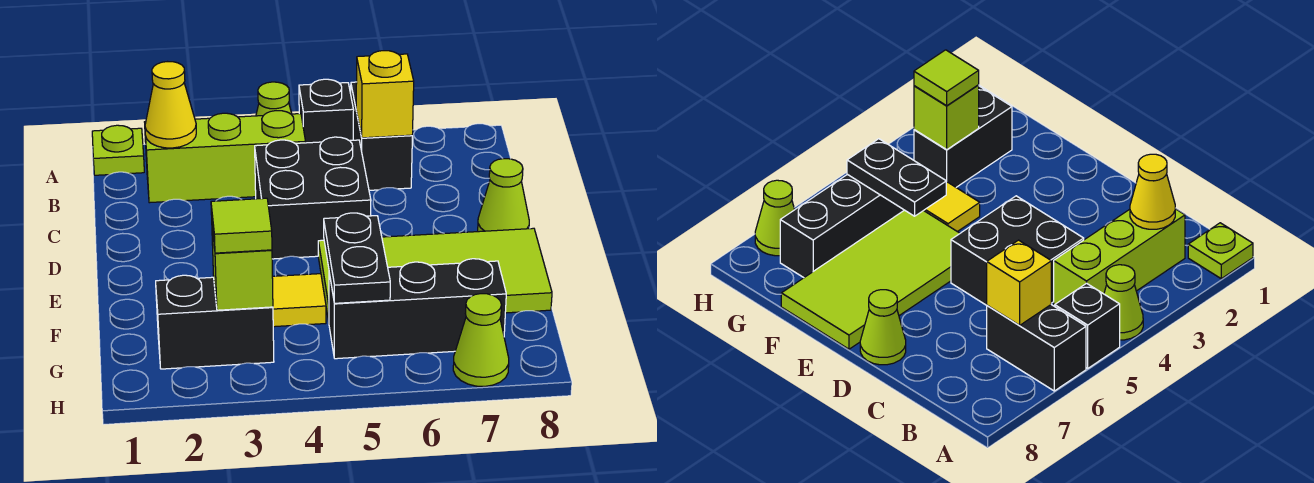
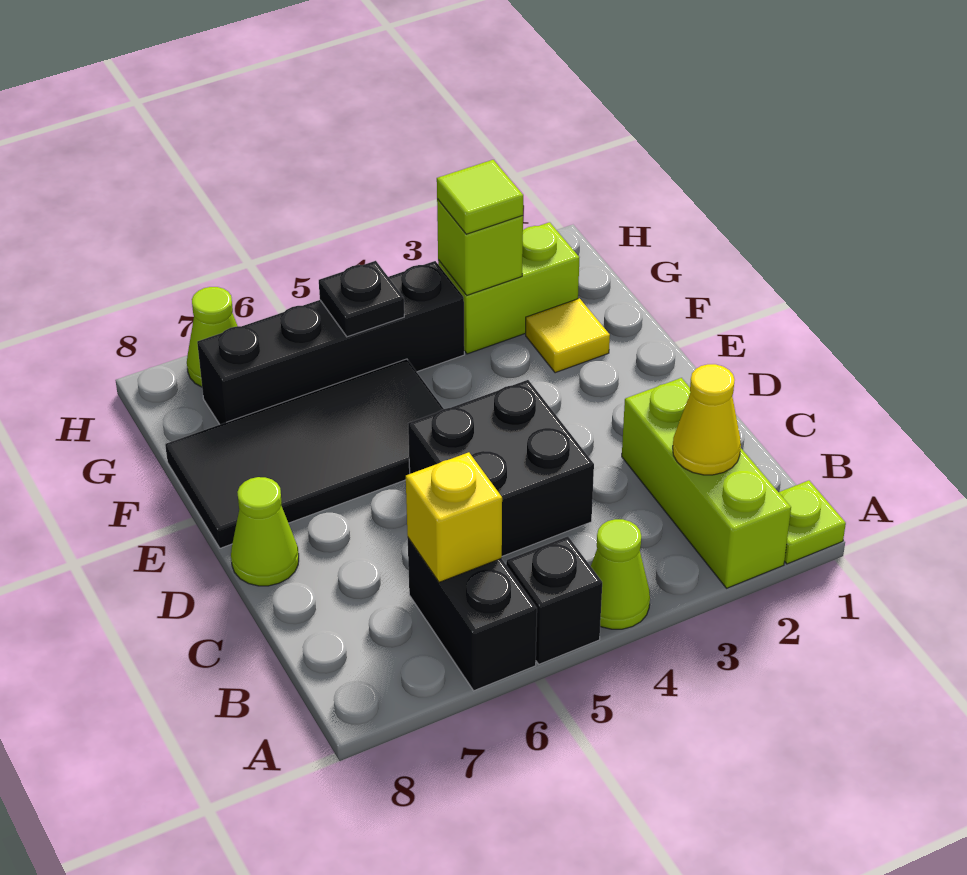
lime 1x3 brick [145,111,306,203] -> lime 1x3 brick turned to [622,378,791,588]
lime 2x4 tile [318,228,552,321] -> black 2x4 tile [165,359,444,548]
yellow 1x1 tile [272,274,326,327] -> yellow 1x1 tile moved to [526,298,610,373]
black 1x2 plate [324,213,390,303] -> black 1x1 plate [319,261,404,337]
black 1x2 brick [156,275,274,369] -> lime 1x2 brick [438,222,579,354]
black 1x3 brick [329,259,506,359] -> black 1x4 brick [197,261,464,424]

